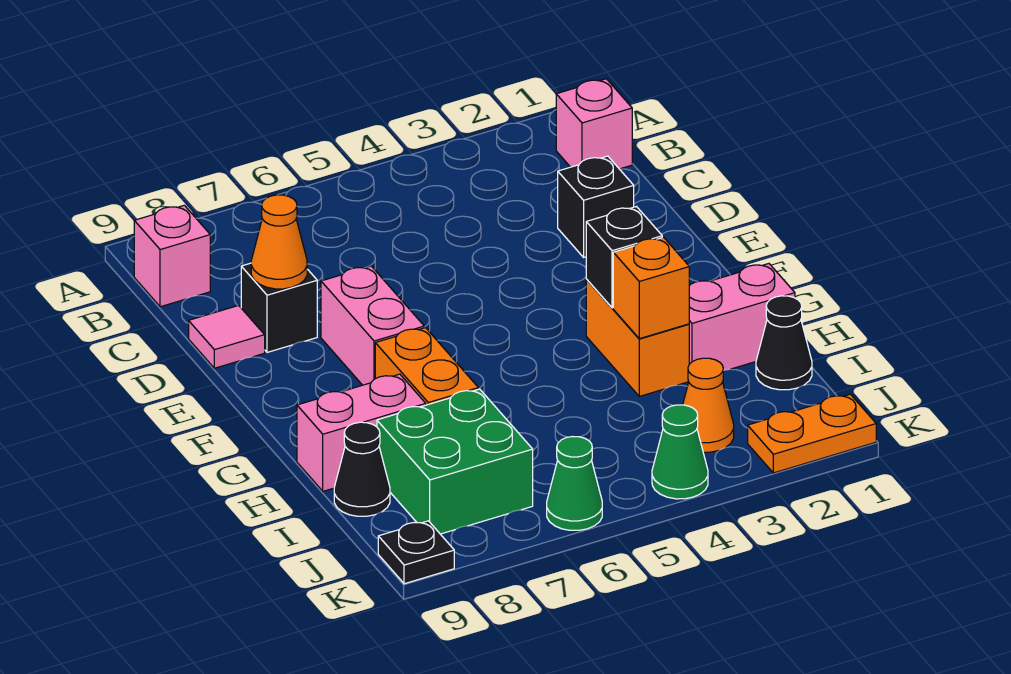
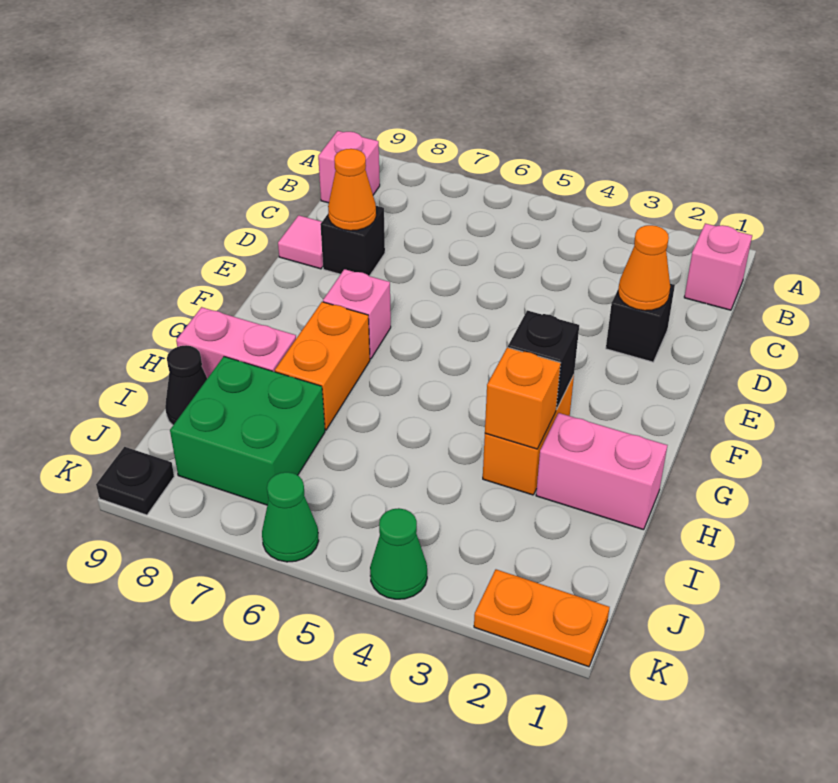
pink 1x2 brick [321,266,424,385] -> pink 1x1 brick [323,269,391,359]
black 1x1 cone [756,296,812,390] -> none
orange 1x1 cone [683,358,734,452] -> orange 1x1 cone moved to [618,225,670,311]

